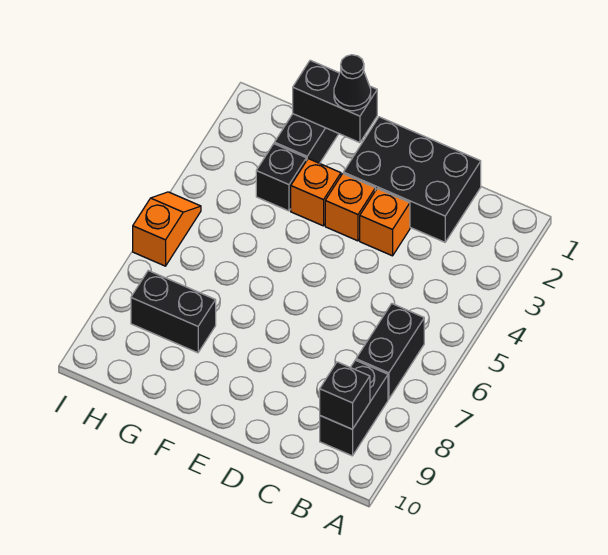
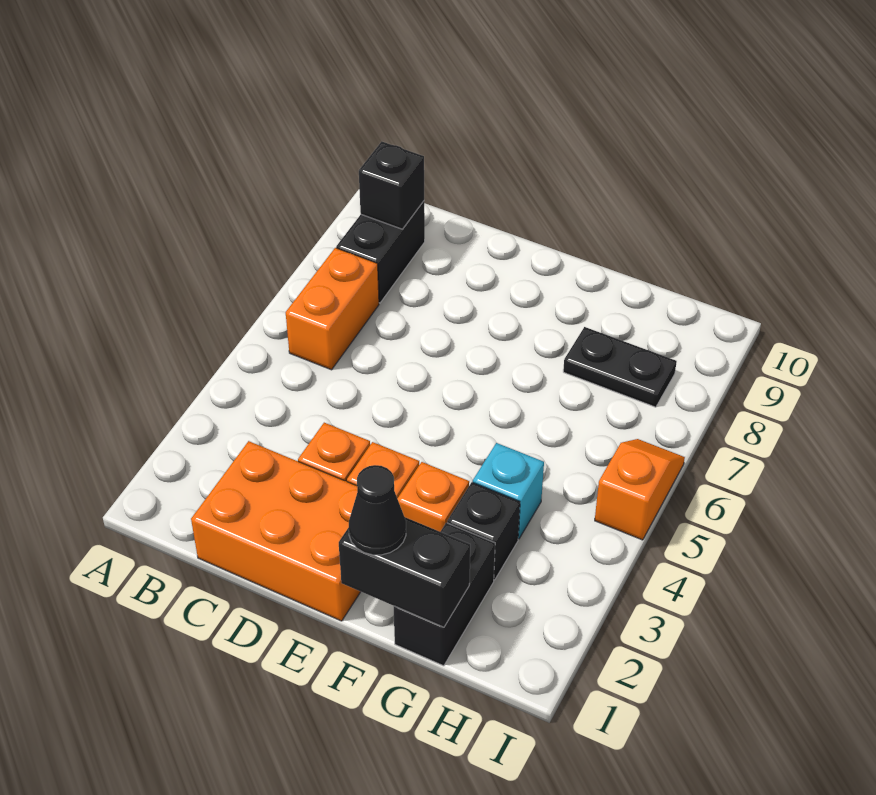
black 1x2 brick [356,304,424,399] -> orange 1x2 brick [286,248,379,370]
black 2x3 brick [343,117,481,242] -> orange 2x3 brick [191,441,361,621]
none -> cyan 1x1 brick [473,443,544,539]
black 1x2 brick [131,271,216,353] -> black 1x2 plate [563,327,677,407]
orange 1x2 slope [133,192,201,266] -> orange 1x2 slope turned to [595,439,685,540]

